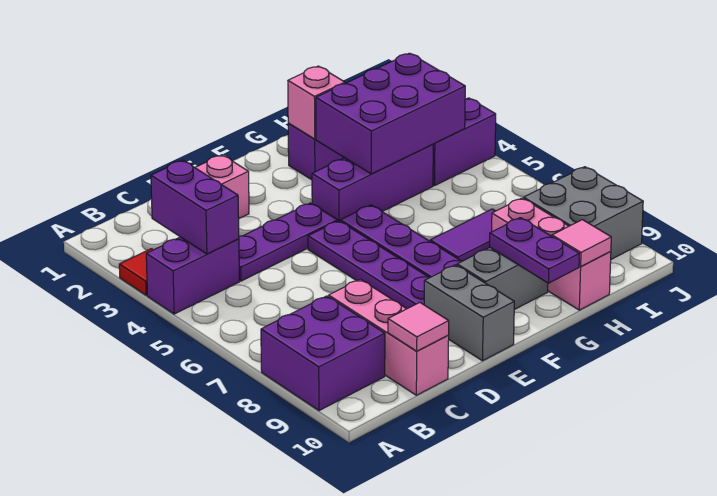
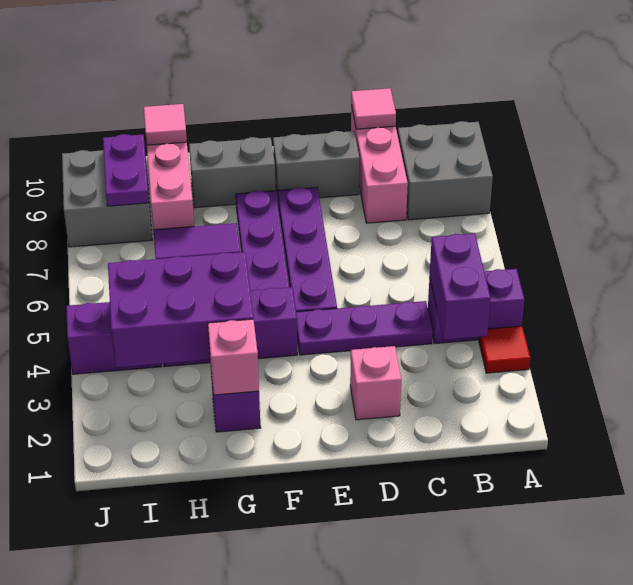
purple 2x2 brick [261,296,385,411] -> grey 2x2 brick [398,121,493,220]
grey 1x2 brick [424,265,514,361] -> grey 1x2 brick turned to [273,131,359,199]
purple 1x2 plate [490,218,579,283] -> purple 1x2 plate moved to [103,134,149,206]

